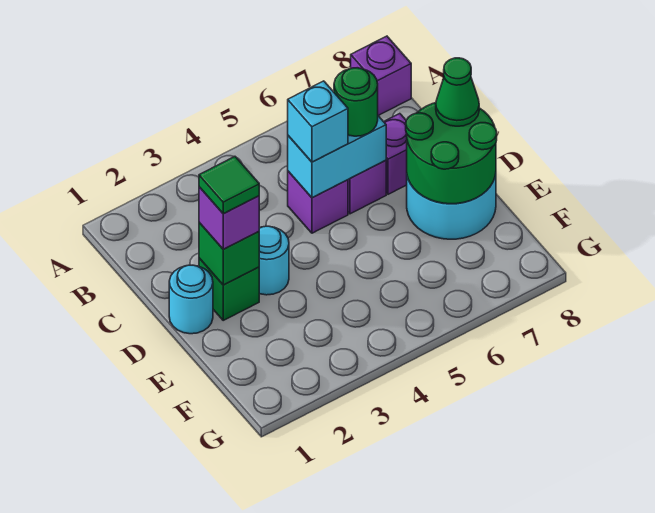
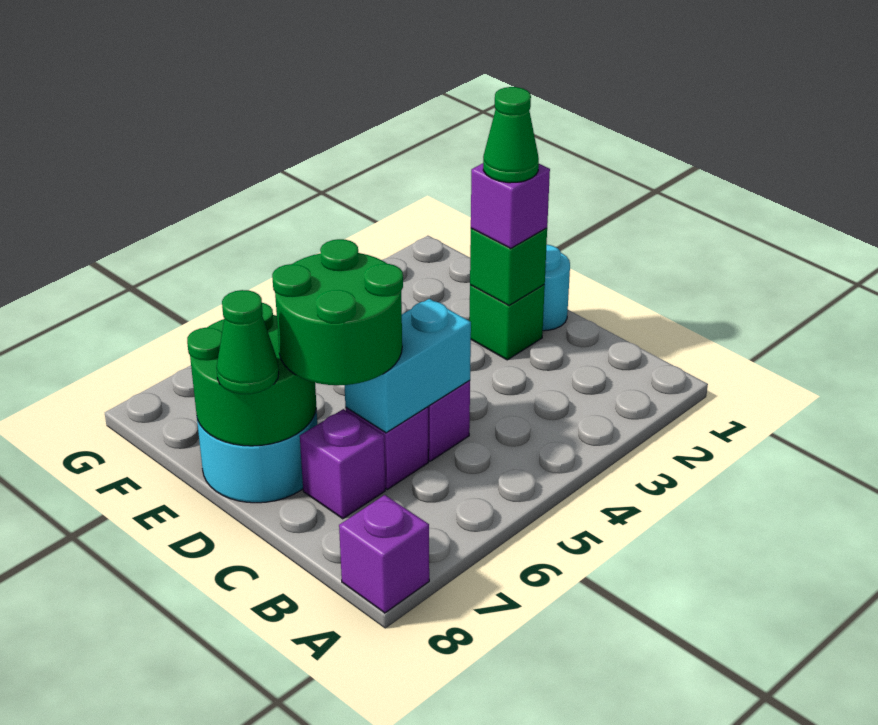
cyan 1x1 brick [288,81,348,162] -> none
green 1x1 round brick [334,68,378,136] -> green 2x2 round brick [272,239,403,385]
green 1x1 tile [199,157,259,214] -> green 1x1 cone [483,87,539,183]
cyan 1x1 round brick [259,226,289,295] -> none

